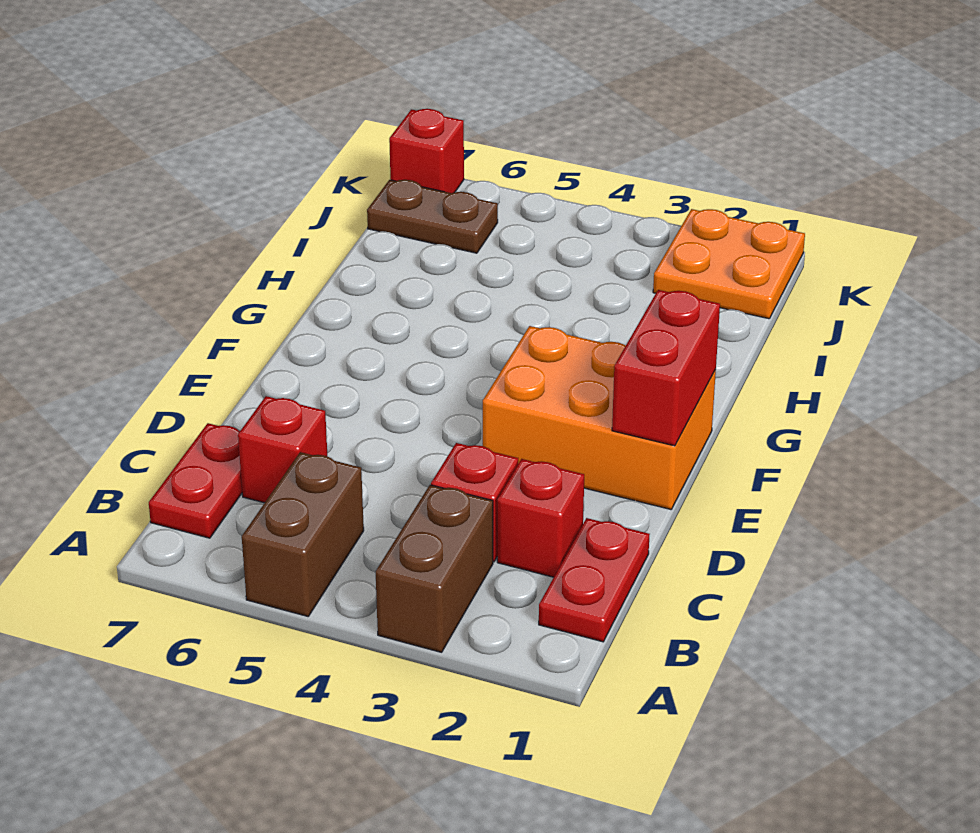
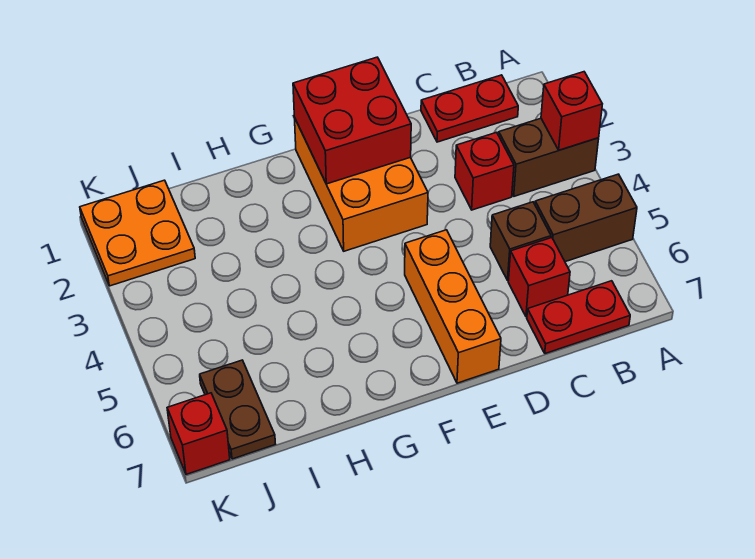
red 1x1 brick [497,459,584,577] -> red 1x1 brick moved to [541,72,602,150]
none -> brown 1x1 brick [490,202,551,280]
red 1x2 brick [612,290,720,446] -> red 2x2 brick [293,57,411,184]
none -> orange 1x3 brick [405,230,501,383]

